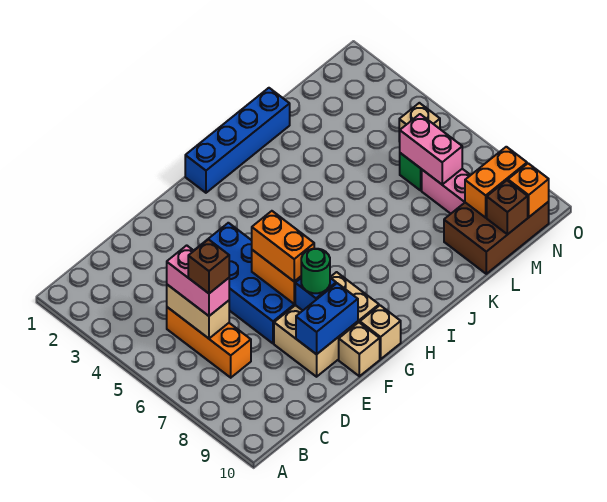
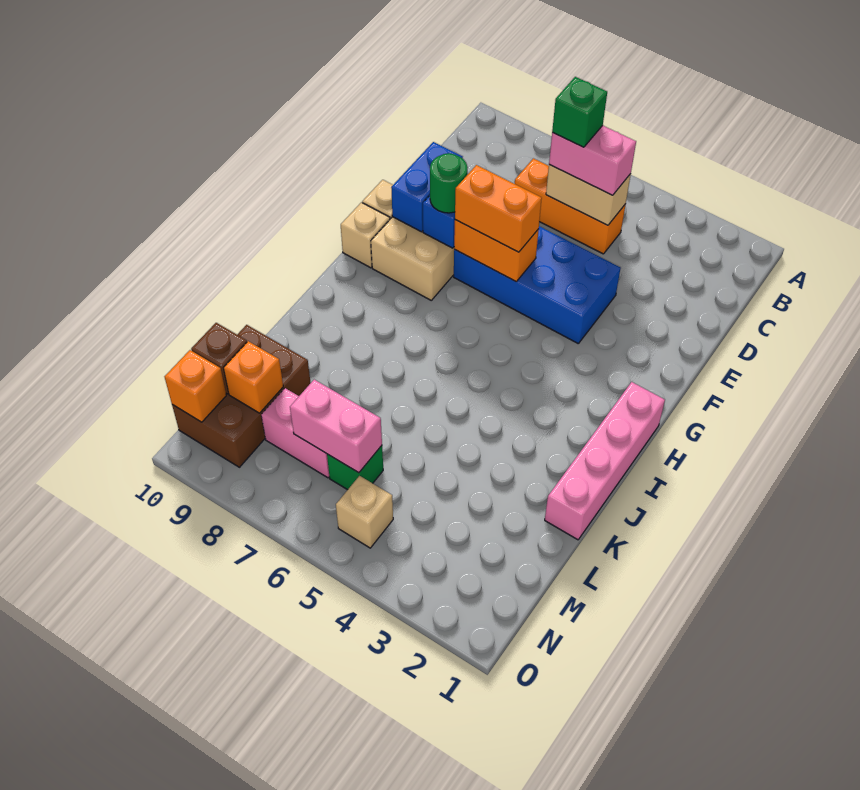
brown 1x1 brick [188,240,229,293] -> green 1x1 brick [552,77,607,147]
blue 1x4 brick [185,88,290,193] -> pink 1x4 brick [545,382,665,540]
orange 1x2 brick [465,147,527,218] -> orange 1x1 brick [224,341,283,413]

